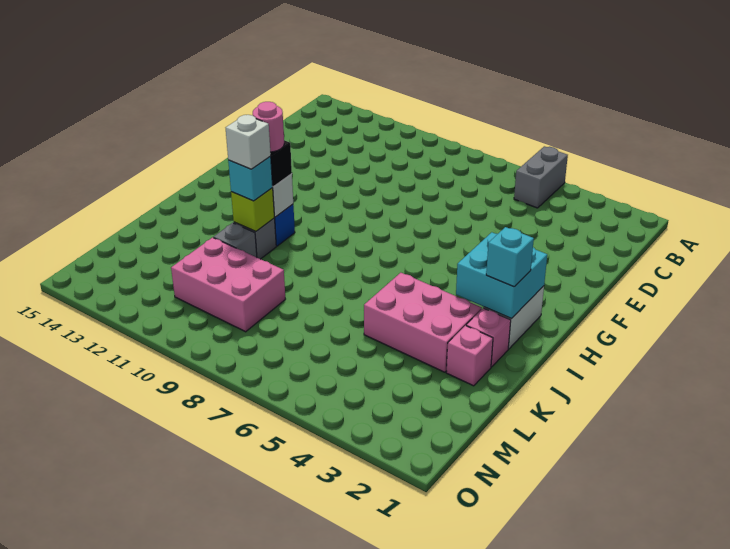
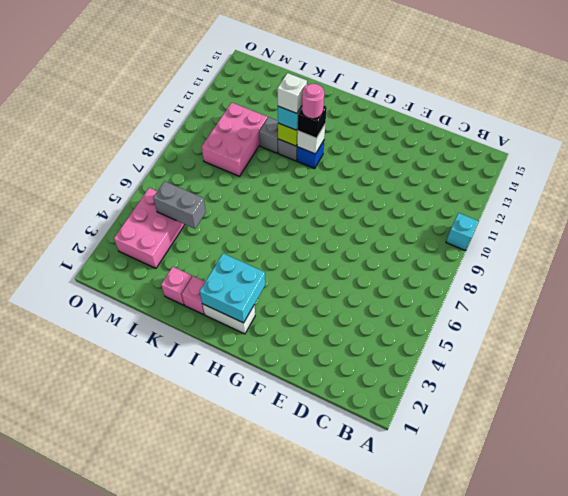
grey 1x2 brick [514,146,568,208] -> grey 1x2 brick moved to [153,181,206,229]
cyan 1x1 brick [486,227,534,287] -> cyan 1x1 brick moved to [446,213,479,251]
pink 2x3 brick [364,273,482,372] -> pink 2x3 brick moved to [114,188,185,268]

